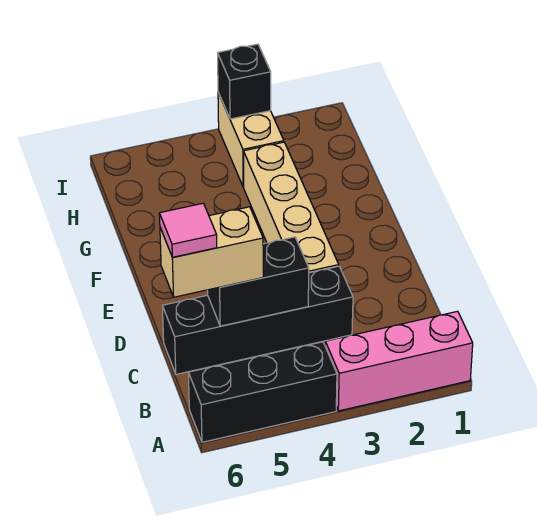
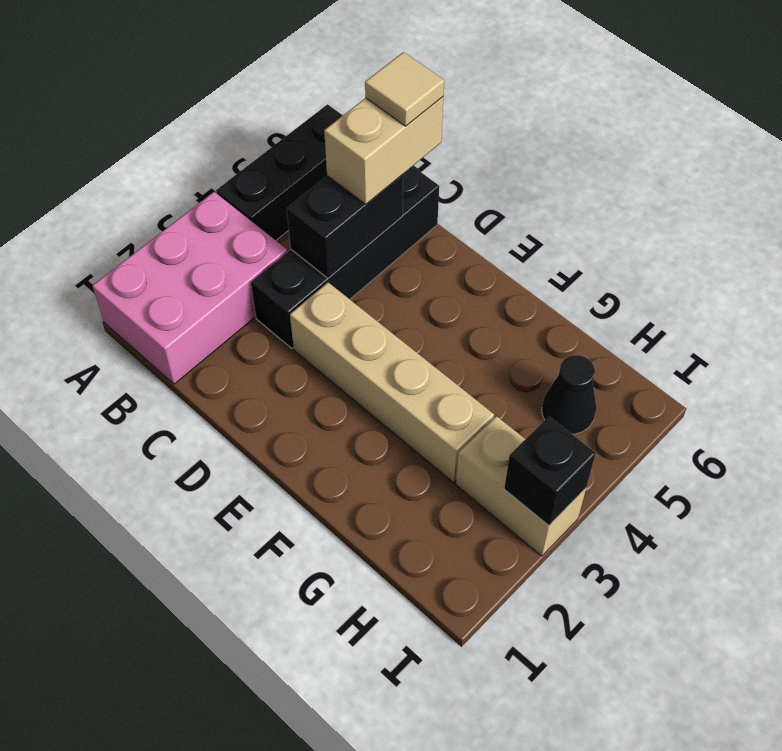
pink 1x3 brick [325,311,473,411] -> pink 2x3 brick [92,192,287,384]
pink 1x1 tile [159,203,217,257] -> tan 1x1 tile [365,52,444,126]
none -> black 1x1 cone [542,355,596,434]

